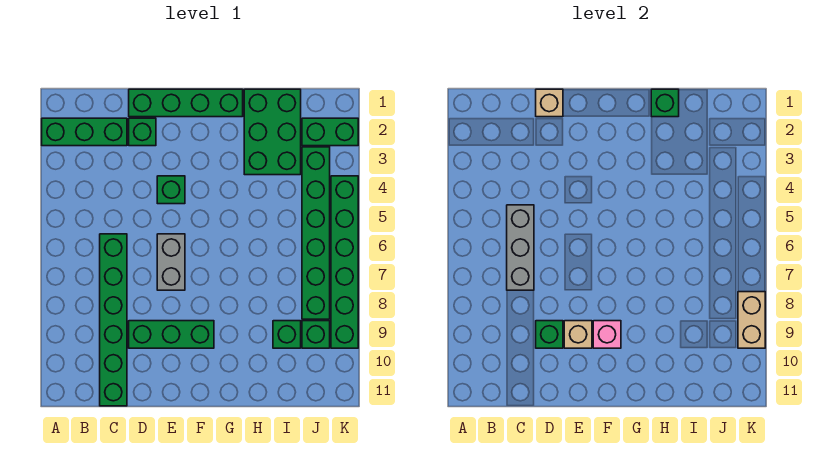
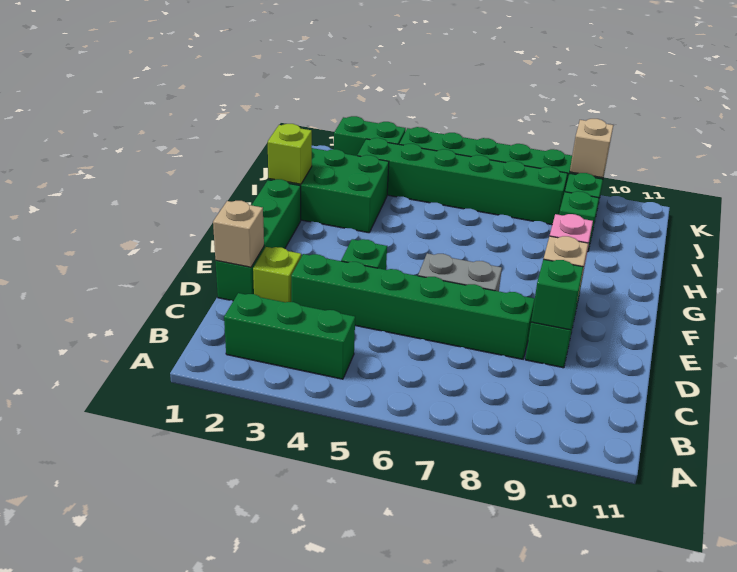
green 1x3 brick [42,118,127,146] -> green 1x3 brick turned to [224,293,355,379]
grey 1x3 brick [507,205,534,290] -> none
green 1x6 brick [100,234,127,406] -> green 1x6 brick moved to [291,254,535,359]
green 1x1 brick [129,118,156,146] -> lime 1x1 brick [253,247,301,302]
green 1x1 brick [651,89,679,117] -> lime 1x1 brick [268,124,312,184]
green 1x2 brick [302,118,358,146] -> green 1x2 brick turned to [334,116,406,156]
tan 1x2 brick [738,292,765,348] -> tan 1x1 brick [570,119,613,178]

